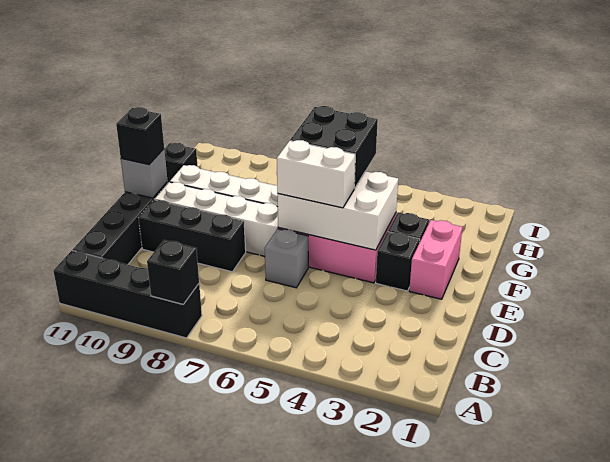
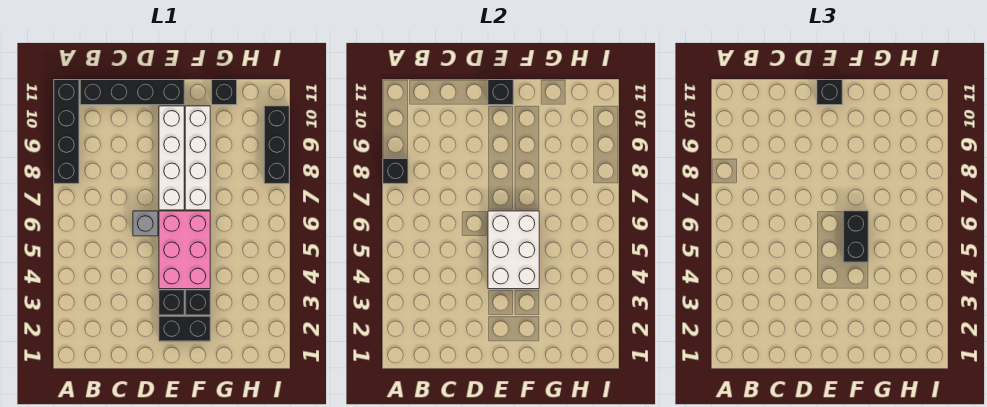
black 1x3 brick [139,200,246,272] -> black 1x3 brick moved to [264,106,289,184]
pink 1x2 brick [409,220,463,299] -> black 1x2 brick [159,316,210,341]
white 1x2 brick [277,140,355,208] -> none
grey 1x1 brick [121,149,168,198] -> black 1x1 brick [488,80,513,105]
black 2x2 brick [290,106,378,188] -> black 1x2 brick [843,211,868,262]

